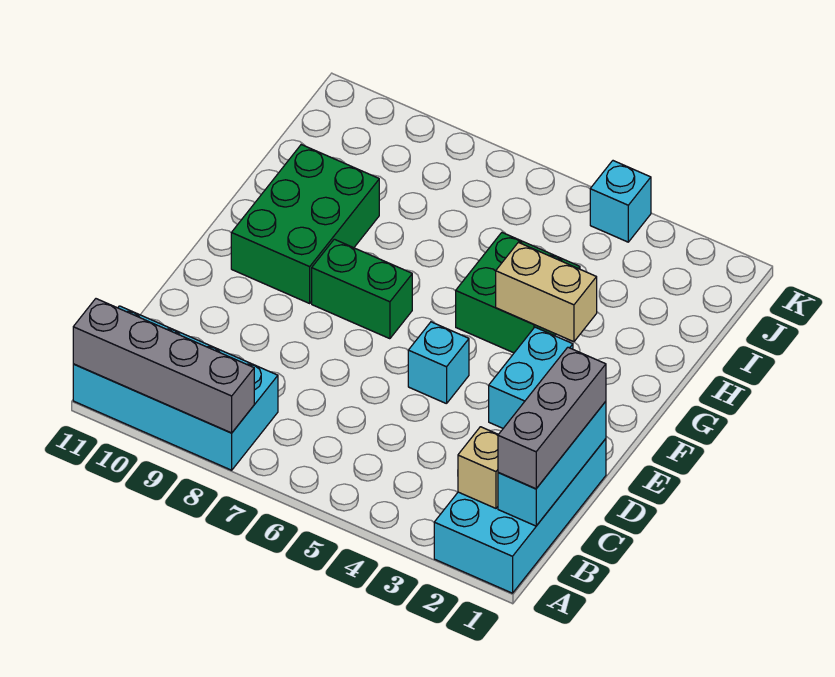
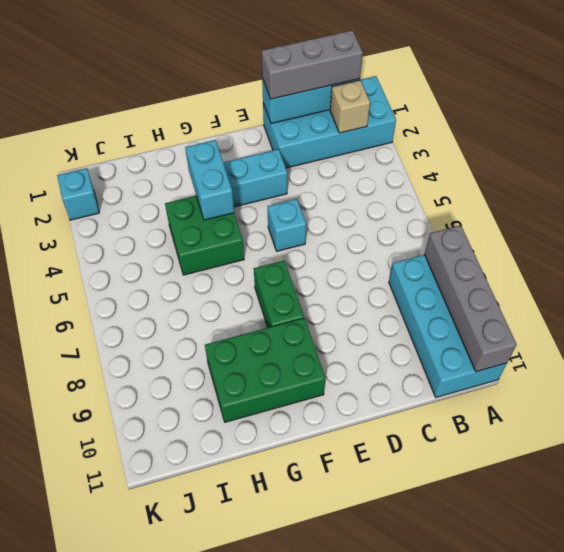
tan 1x2 brick [496,242,597,342] -> cyan 1x2 brick [185,140,234,220]
cyan 1x1 brick [590,161,651,242] -> cyan 1x1 brick moved to [57,168,99,220]

